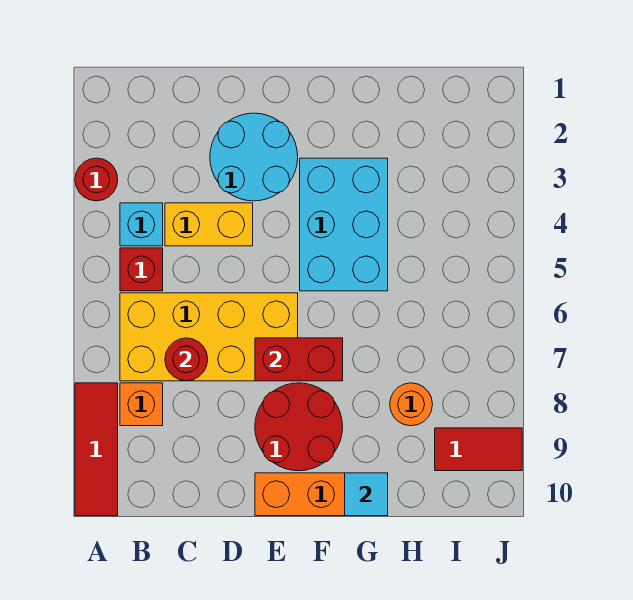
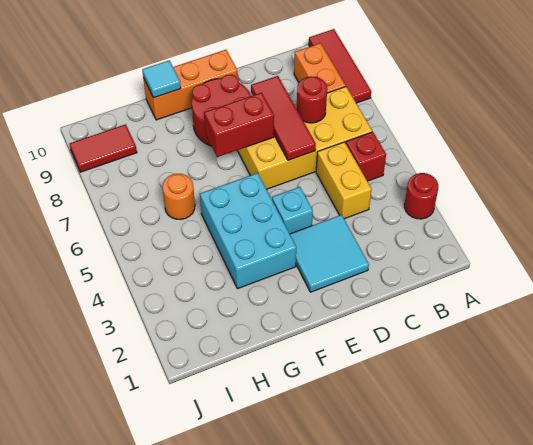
cyan 1x1 brick [120,203,163,246] -> cyan 1x1 brick moved to [272,187,313,234]
orange 1x1 brick [120,383,163,426] -> orange 1x2 brick [294,43,346,93]
yellow 1x2 brick [165,203,253,246] -> yellow 1x2 brick turned to [316,142,372,219]
cyan 2x2 round brick [210,113,298,201] -> cyan 2x2 tile [290,215,369,292]
none -> red 1x3 tile [251,76,316,160]
orange 1x1 round brick [390,383,433,426] -> orange 1x1 round brick moved to [163,174,195,220]

